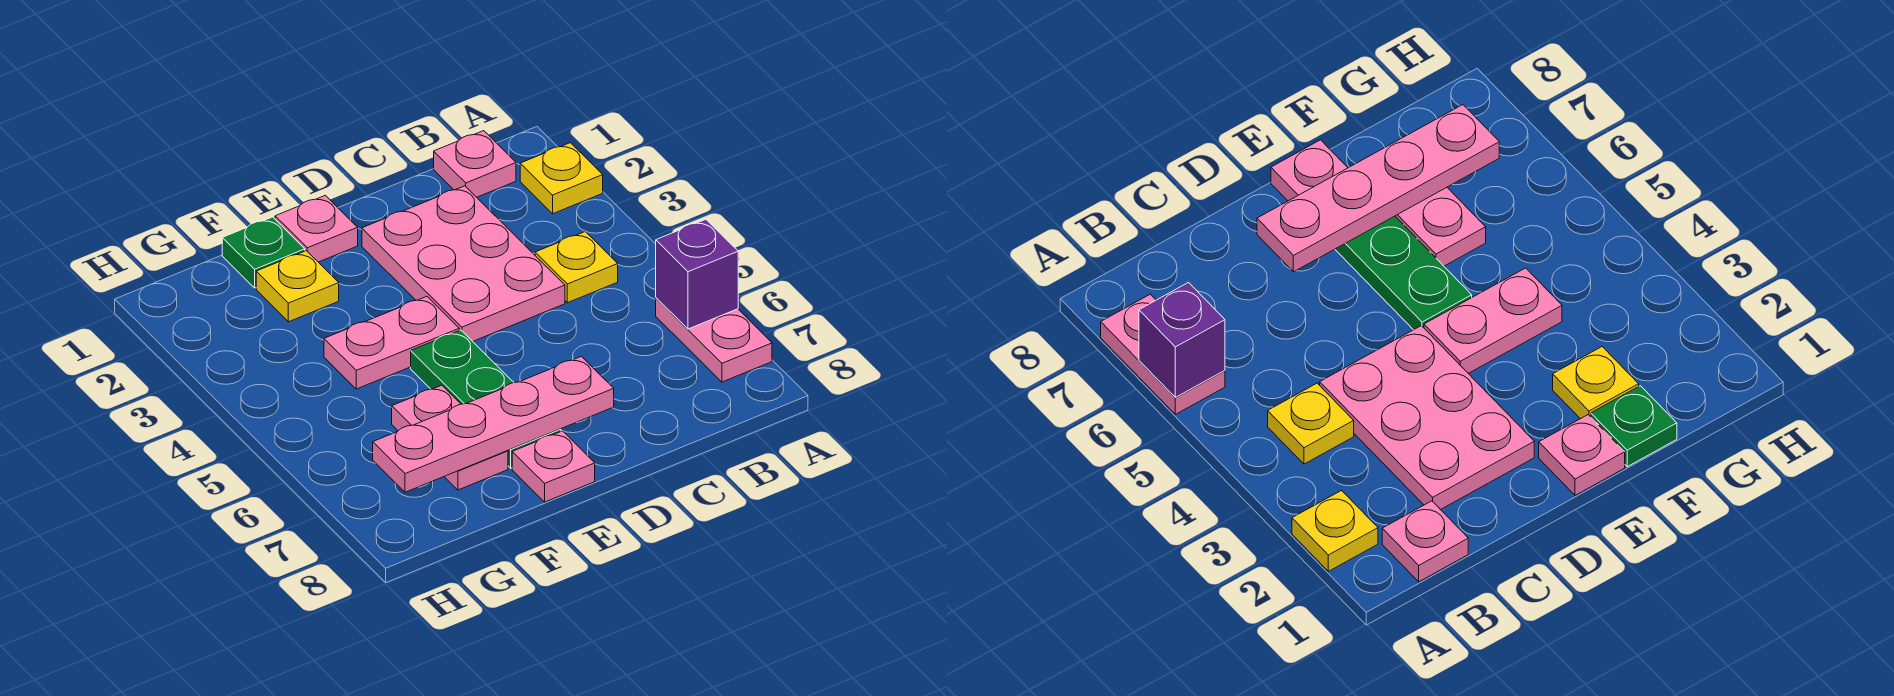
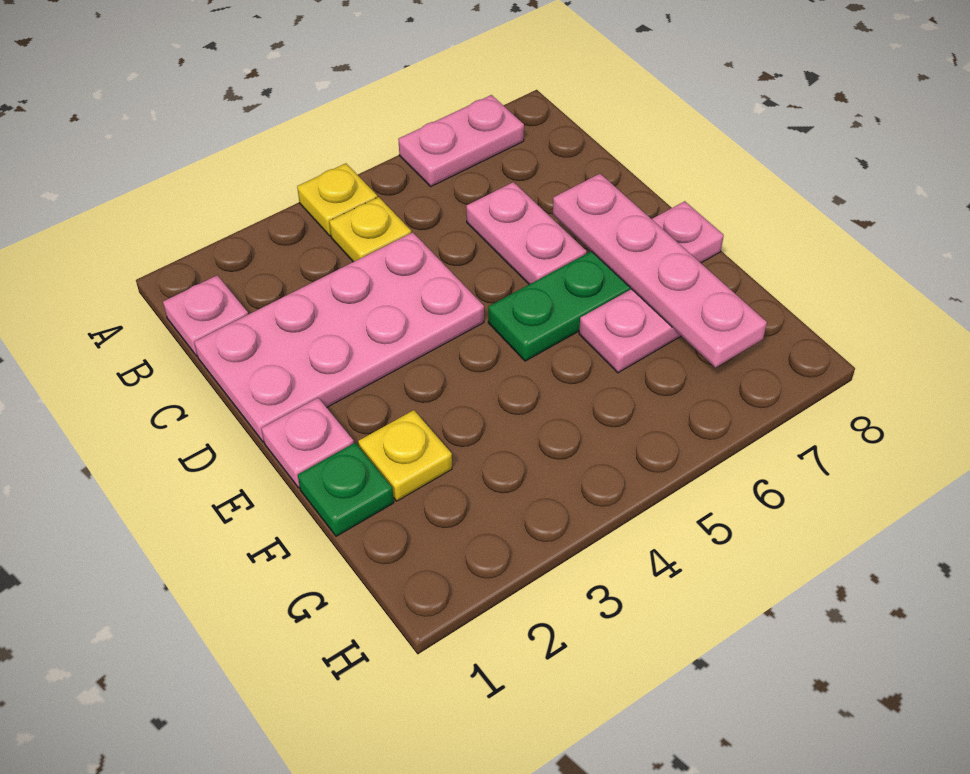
yellow 1x1 plate [520,143,603,214] -> yellow 1x1 plate moved to [297,163,377,236]
purple 1x1 brick [656,219,738,329] -> none
pink 2x3 plate [362,186,565,341] -> pink 2x4 plate [194,232,484,442]
pink 1x2 plate [324,297,459,389] -> pink 1x2 plate moved to [466,182,587,284]

